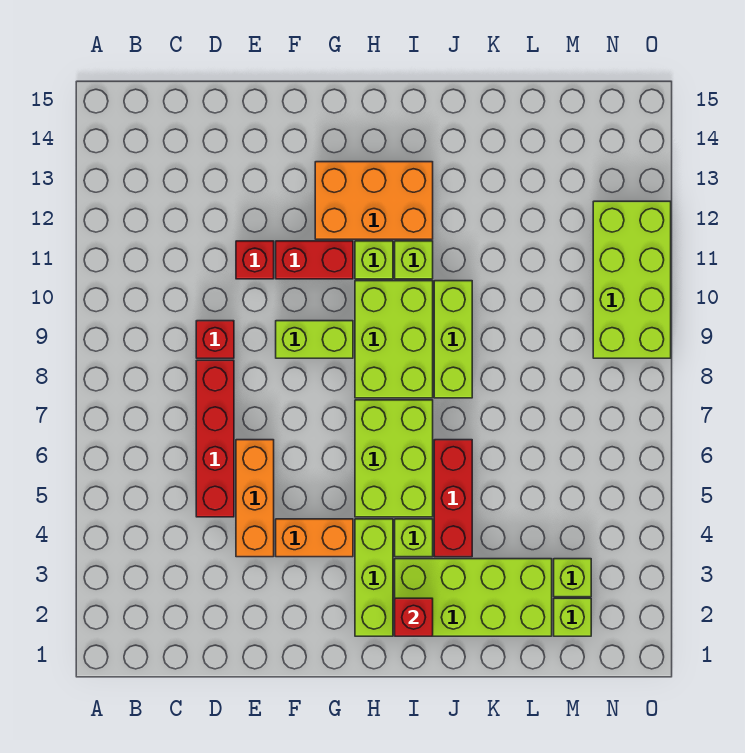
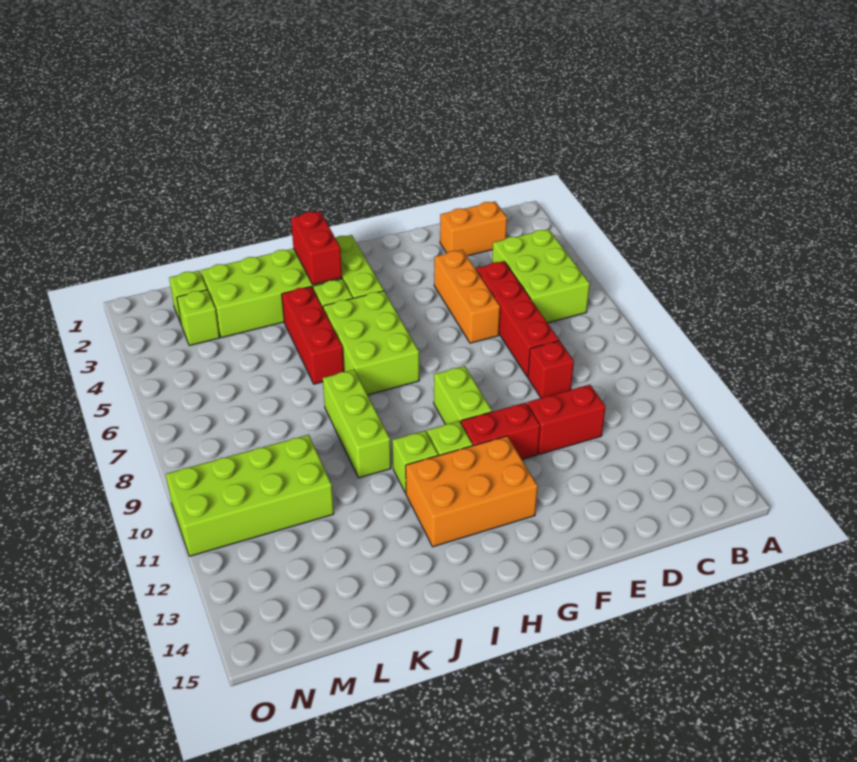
red 1x1 brick [236,241,274,279] -> red 1x2 brick [527,385,606,454]
orange 1x2 brick [276,519,353,557] -> orange 1x2 brick moved to [440,202,507,256]
lime 1x2 brick [276,321,353,358] -> lime 1x2 brick turned to [434,366,492,424]
lime 2x3 brick [355,281,433,398] -> lime 2x3 brick moved to [492,229,590,323]
red 1x1 brick [395,598,433,636] -> red 1x2 brick [291,211,342,285]
lime 2x4 brick [593,201,671,358] -> lime 2x4 brick turned to [166,435,334,556]

